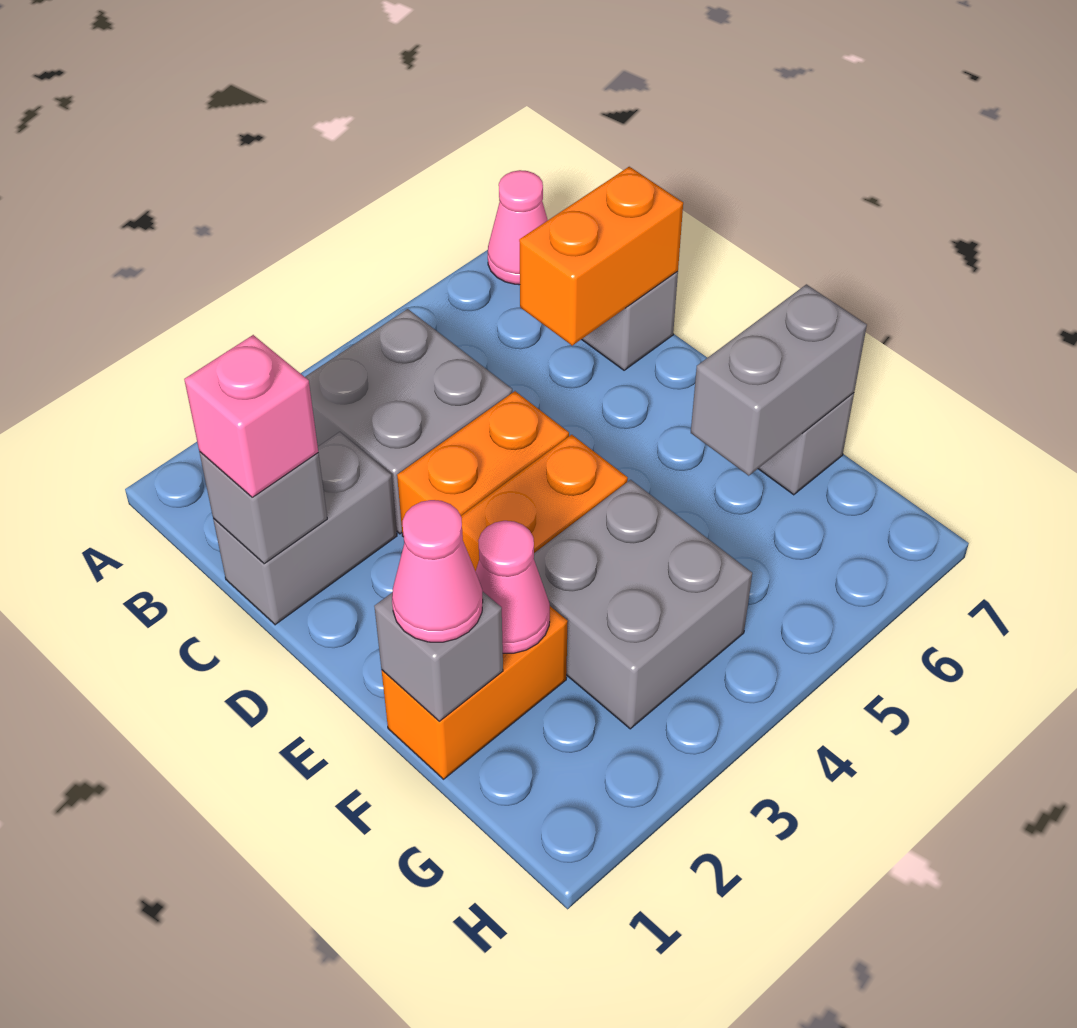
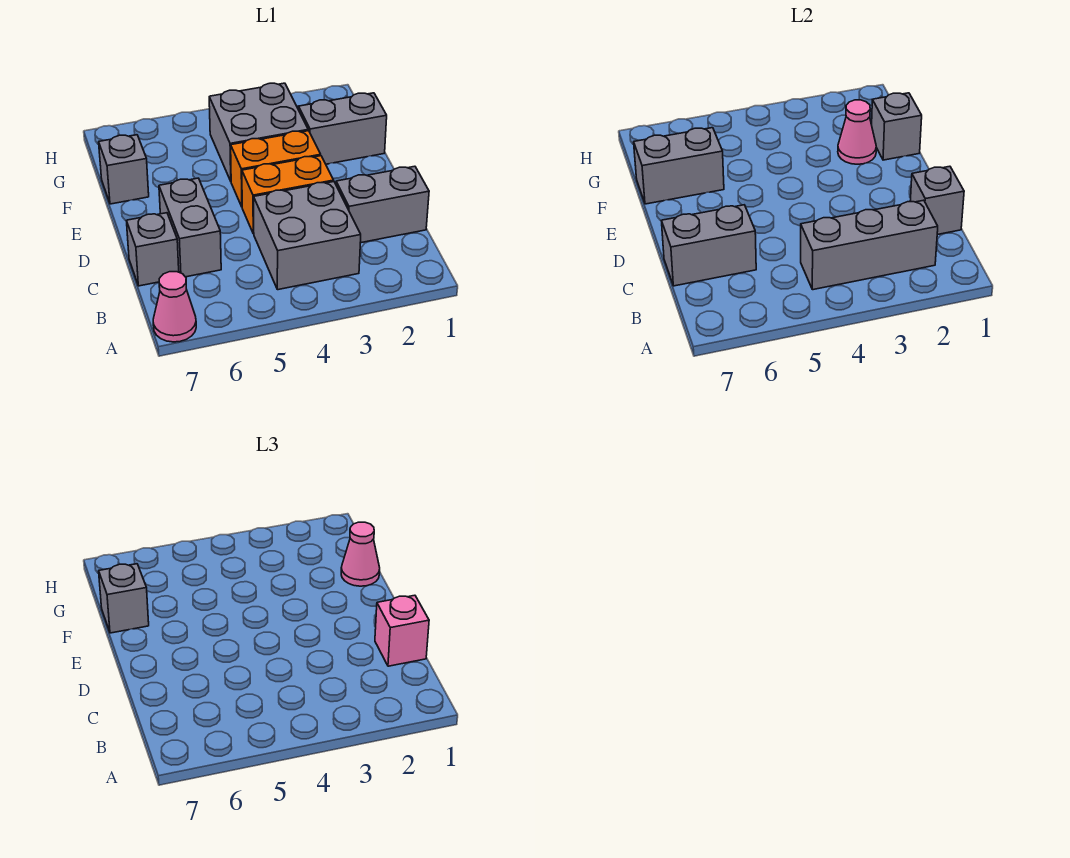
none -> grey 1x3 brick [801,200,938,290]
none -> grey 1x2 brick [159,178,221,277]
orange 1x2 brick [519,167,683,346] -> grey 1x2 brick [662,205,756,286]
orange 1x2 brick [382,606,568,779] -> grey 1x2 brick [299,93,387,164]
none -> grey 1x1 brick [99,564,149,633]

